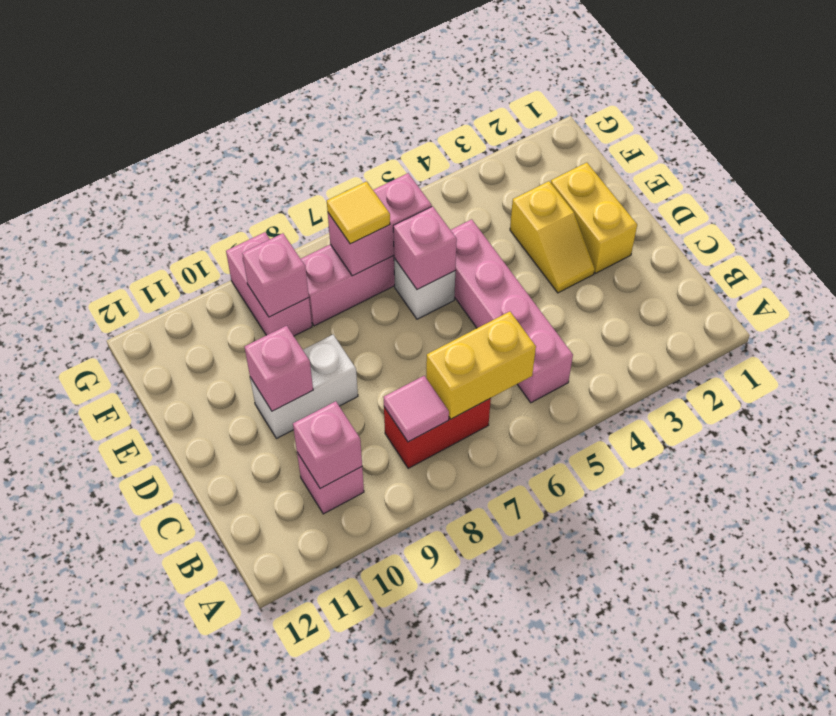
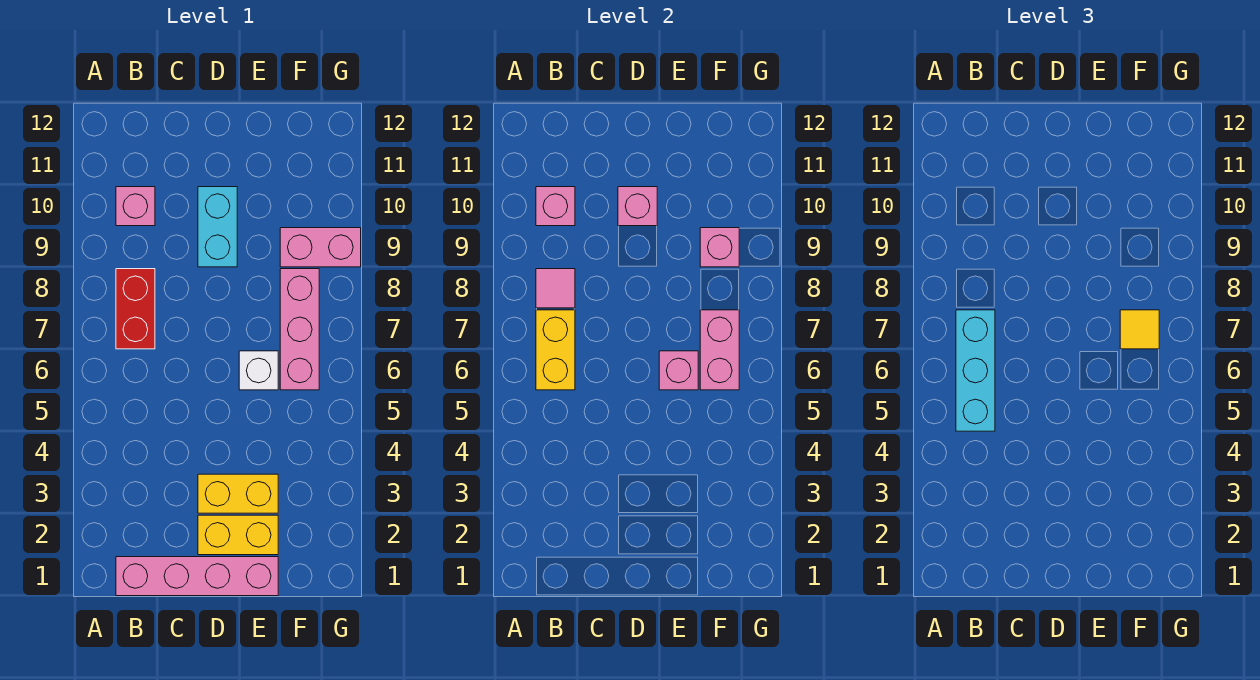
pink 1x4 brick [451,219,573,403] -> pink 1x4 brick moved to [116,557,278,596]
none -> cyan 1x3 brick [956,310,995,431]
yellow 1x2 slope [510,181,595,293] -> yellow 1x2 brick [198,474,278,513]
white 1x2 brick [250,335,358,439] -> cyan 1x2 brick [198,187,237,267]

